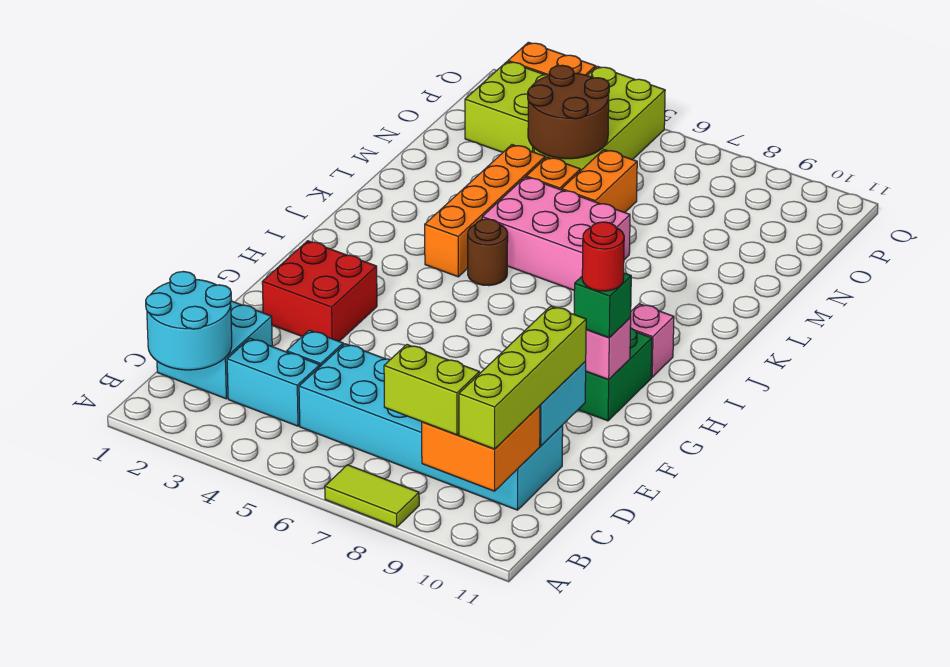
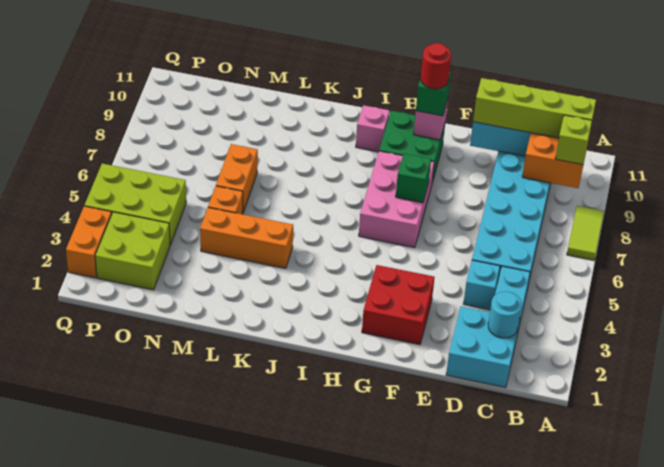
cyan 2x2 round brick [146,272,232,370] -> cyan 1x1 round brick [488,292,522,338]
lime 1x2 brick [384,345,480,435] -> lime 1x1 brick [555,115,592,165]
none -> green 1x1 brick [396,154,431,203]
orange 1x4 brick [425,145,545,277] -> orange 1x3 brick [200,208,293,268]
brown 1x1 round brick [468,219,508,286] -> none
pink 2x3 brick [482,177,630,290] -> pink 2x3 brick moved to [359,151,434,248]
orange 1x2 brick [562,150,637,212] -> orange 1x2 brick turned to [216,144,258,212]
brown 2x2 round brick [528,65,609,159] -> none

